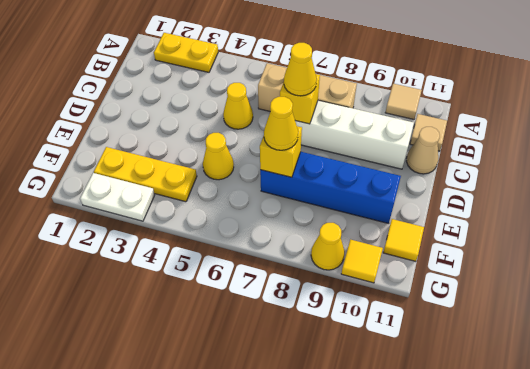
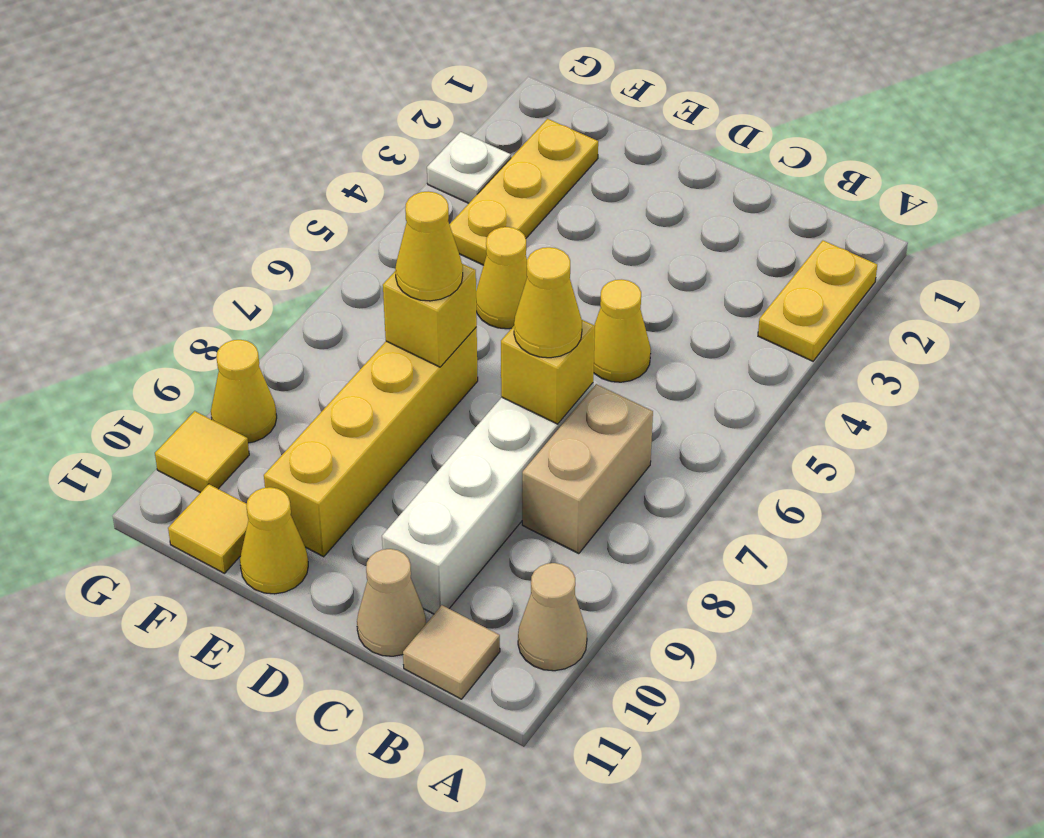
tan 1x1 tile [385,84,422,119] -> tan 1x1 cone [518,563,587,671]
tan 1x3 brick [258,63,357,111] -> tan 1x2 brick [522,384,653,554]
blue 1x4 brick [260,152,401,223] -> yellow 1x4 brick [264,327,478,557]
none -> yellow 1x1 cone [240,487,308,594]
white 1x2 plate [80,173,155,221] -> white 1x1 plate [427,132,511,203]

